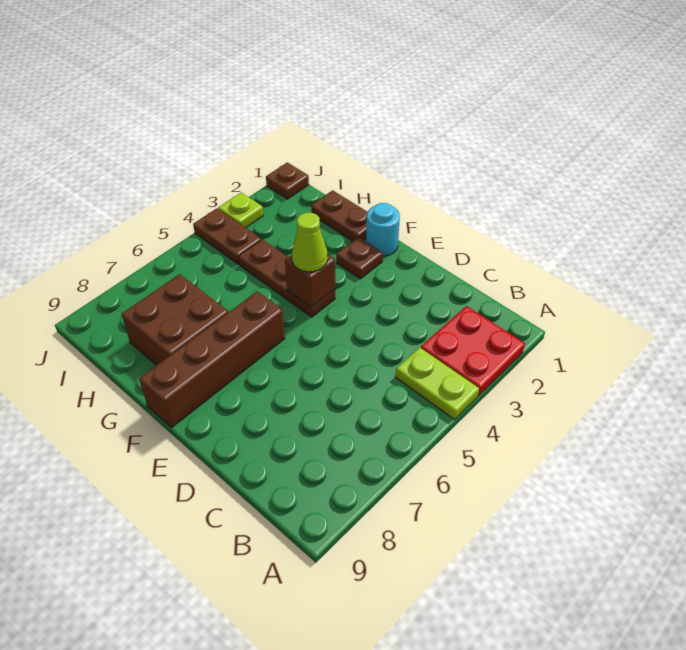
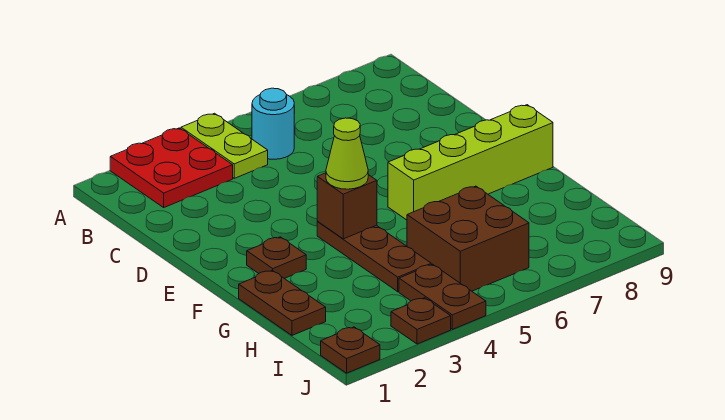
cyan 1x1 round brick [366,203,400,256] -> cyan 1x1 round brick moved to [252,88,294,159]
brown 1x4 brick [139,291,285,428] -> lime 1x4 brick [388,105,553,220]
brown 2x2 brick [122,274,228,365] -> brown 2x2 brick moved to [407,186,529,291]
lime 1x1 plate [218,192,263,228] -> brown 1x1 plate [391,298,451,344]

